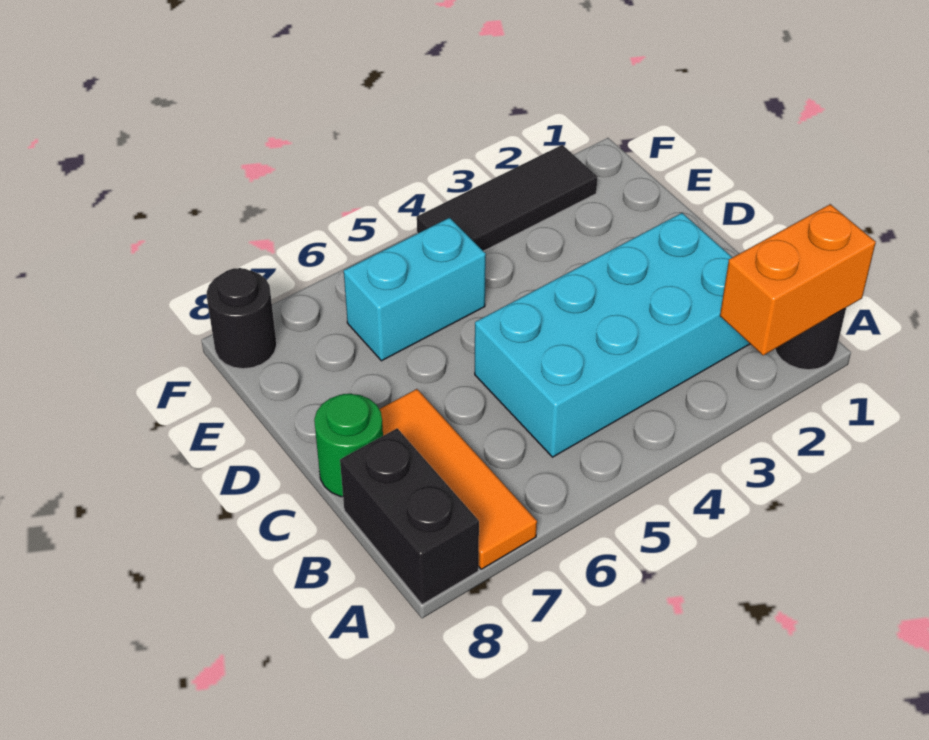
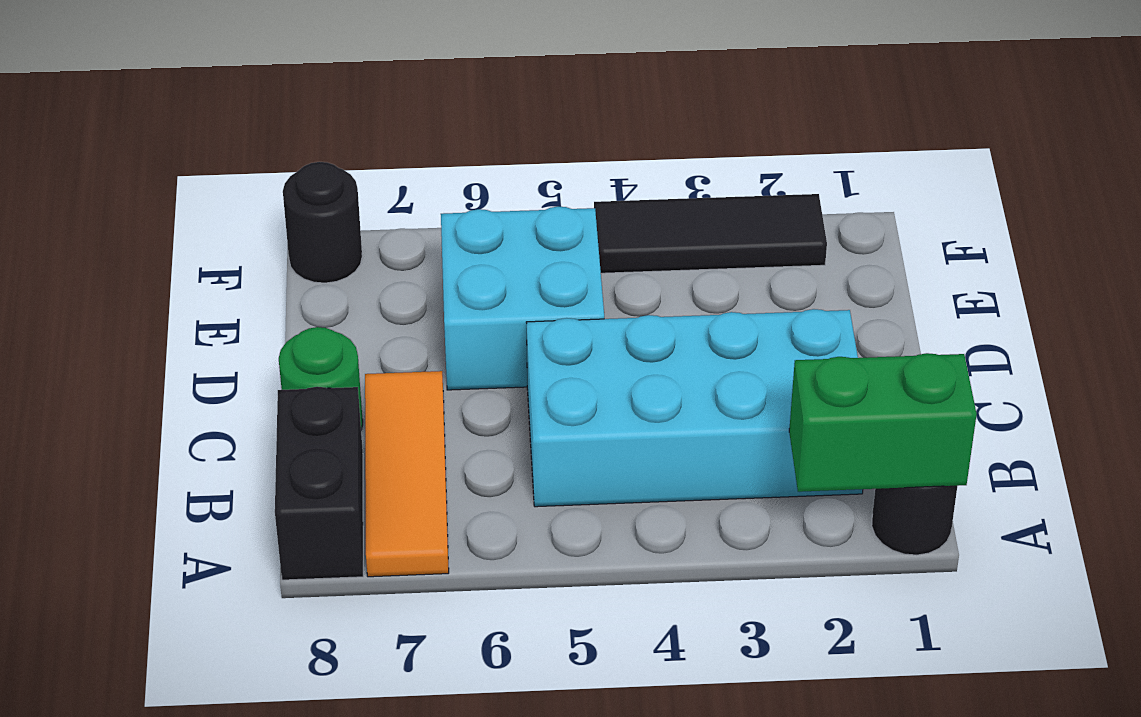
orange 1x2 brick [720,204,876,355] -> green 1x2 brick [789,353,977,492]
cyan 1x2 brick [344,218,486,361] -> cyan 2x2 brick [441,207,604,390]

